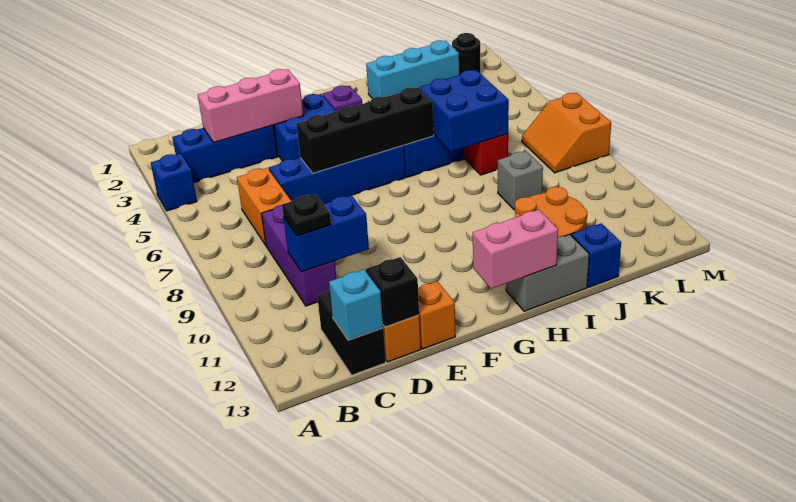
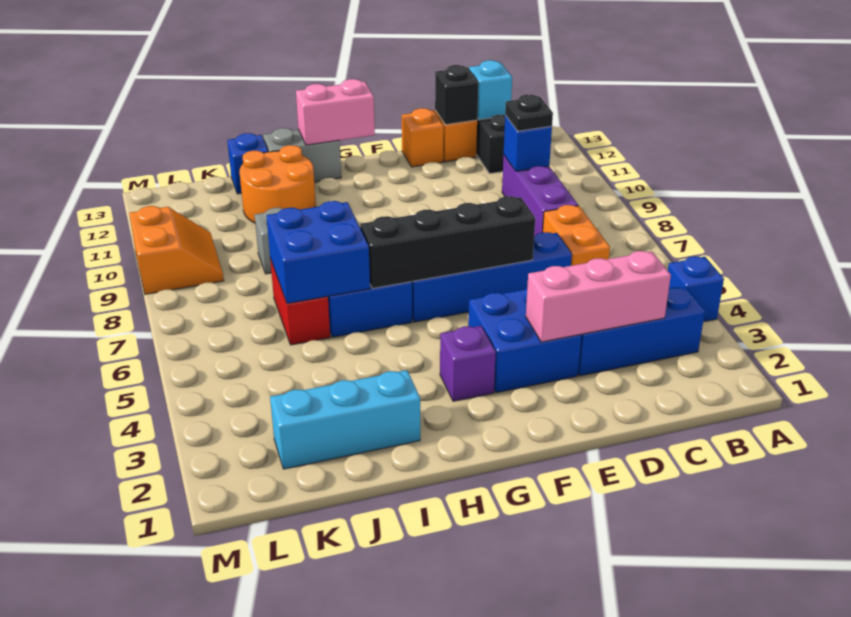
blue 1x2 brick [283,195,369,272] -> blue 1x1 brick [504,115,552,171]
black 1x1 round brick [452,33,480,75] -> none
orange 2x2 slope [522,93,611,173] -> orange 2x2 slope moved to [129,206,224,294]

